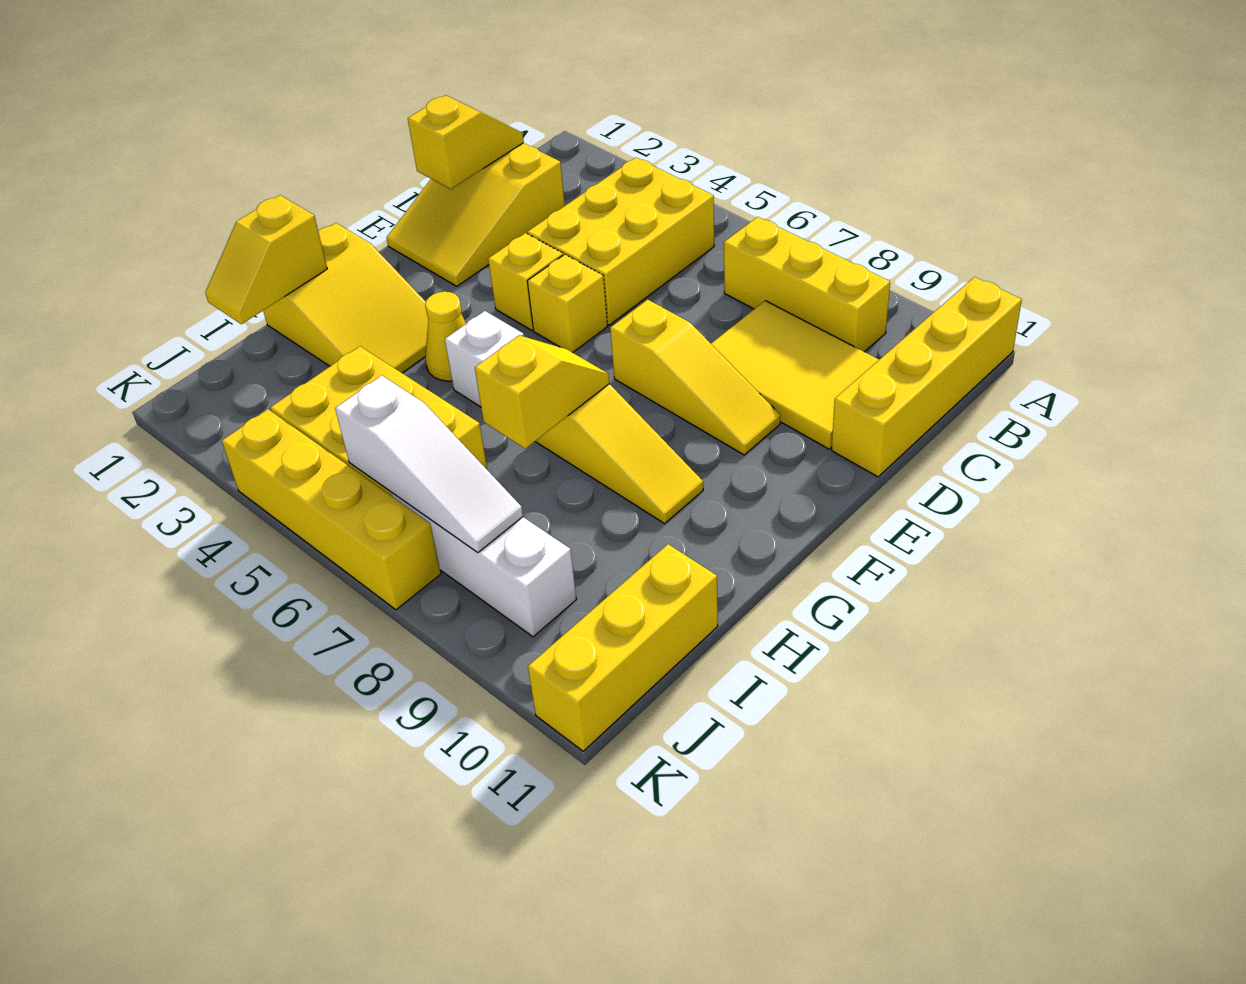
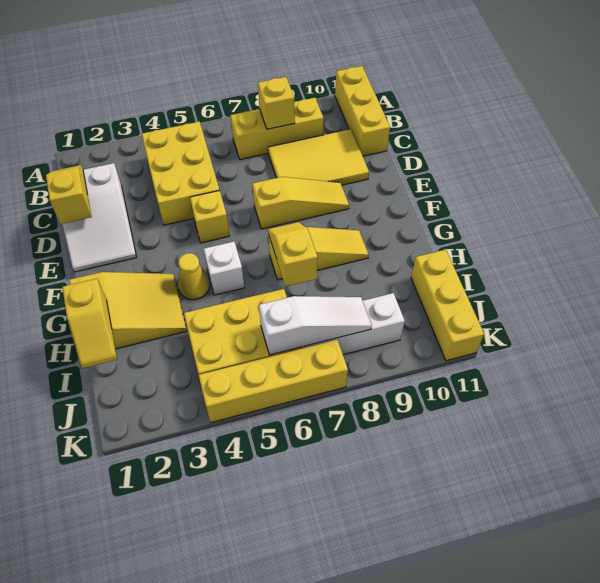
yellow 1x4 brick [832,277,1022,477] -> yellow 1x3 brick [335,66,390,156]
yellow 2x3 slope [387,143,565,286] -> white 2x3 slope [62,163,137,272]
yellow 1x1 brick [488,233,563,330] -> yellow 1x1 brick moved to [258,77,295,129]

